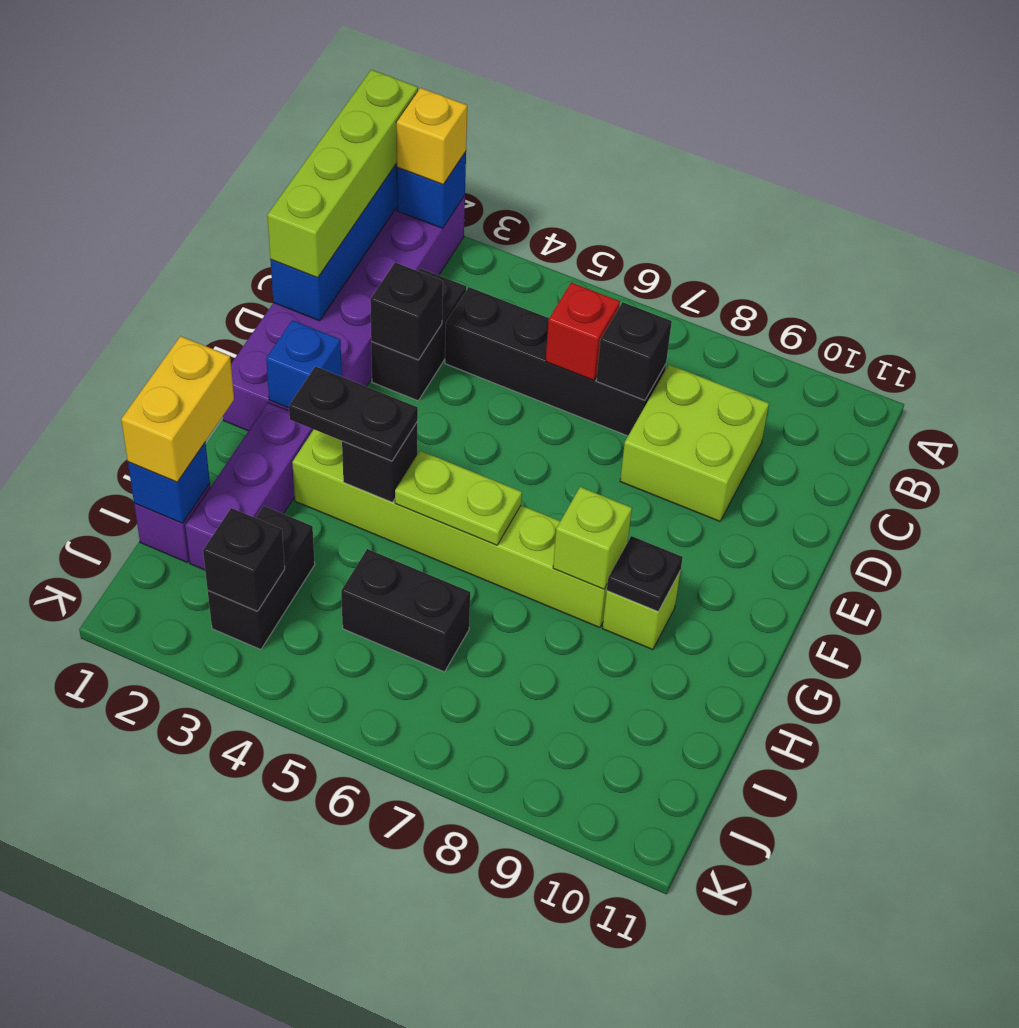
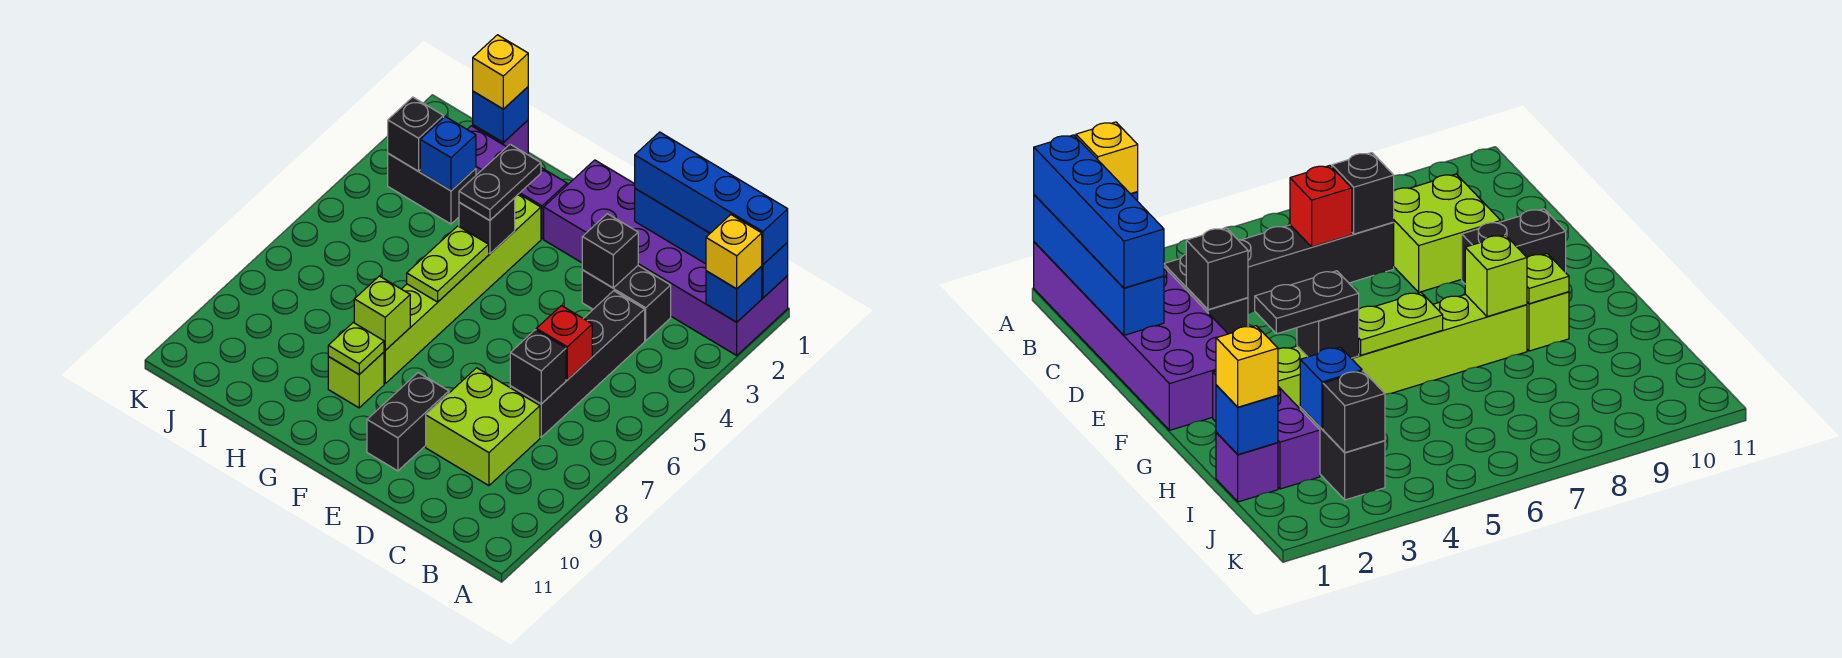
lime 1x4 brick [267,70,418,278] -> blue 1x4 brick [635,132,788,265]
blue 1x1 brick [266,320,342,408] -> blue 1x1 brick moved to [420,116,476,191]
black 1x1 plate [607,536,683,611] -> lime 1x1 plate [328,323,384,374]
yellow 1x2 brick [121,336,234,482] -> yellow 1x1 brick [473,35,528,109]
black 1x2 brick [341,549,470,672] -> black 1x2 brick moved to [367,373,449,471]

